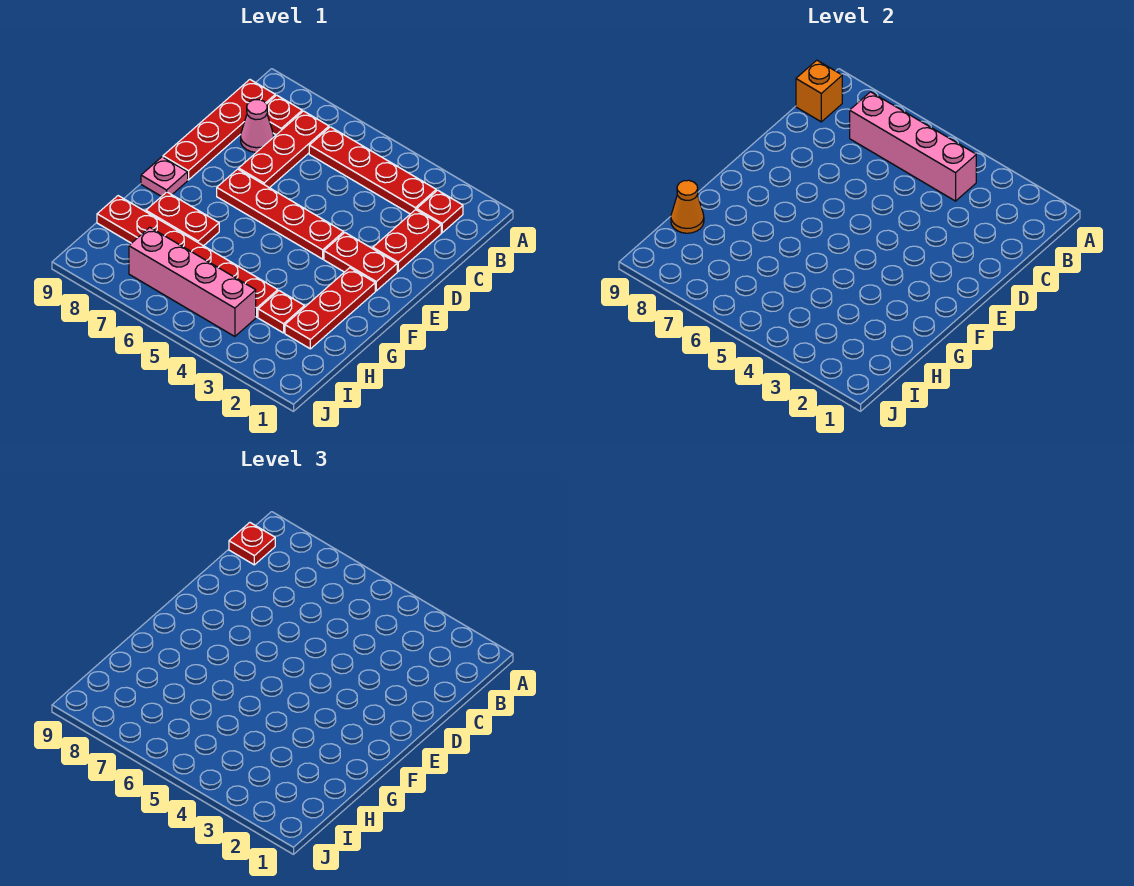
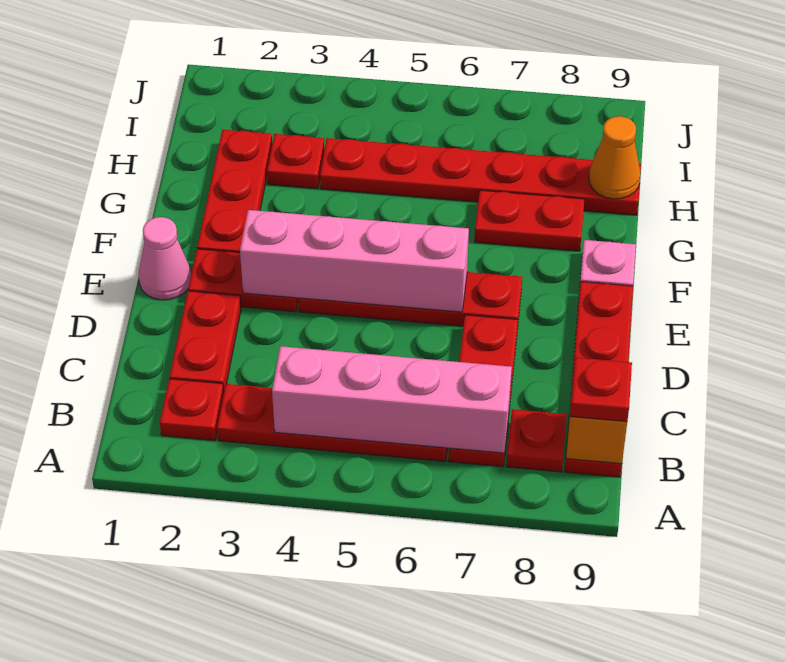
pink 1x1 cone [241,100,273,152] -> pink 1x1 cone moved to [139,217,191,300]
pink 1x4 brick [129,227,256,337] -> pink 1x4 brick moved to [240,210,469,312]

